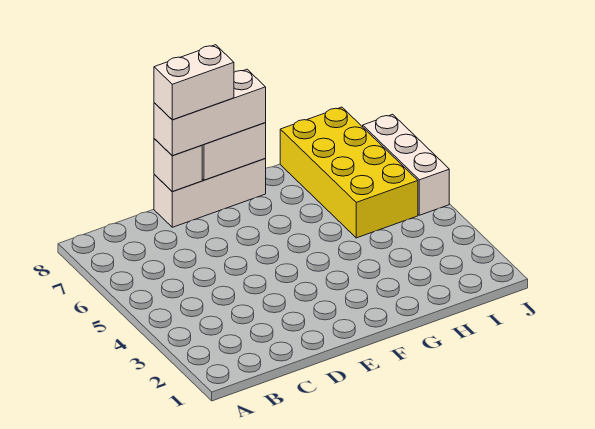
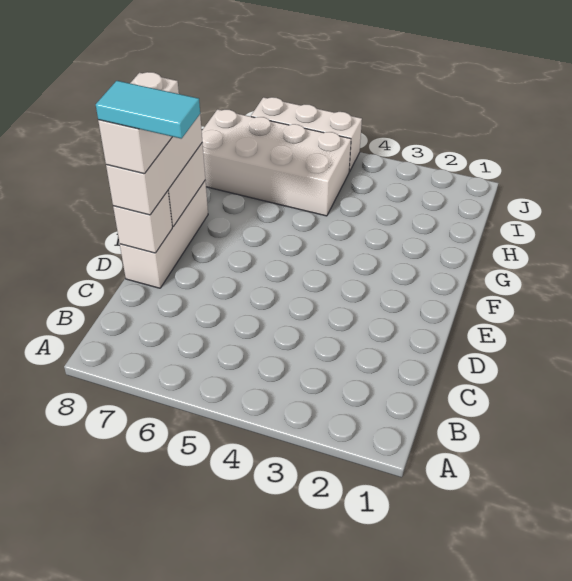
none -> cyan 1x2 tile [96,81,200,139]
yellow 2x4 brick [280,107,418,238] -> white 2x4 brick [202,109,351,216]

